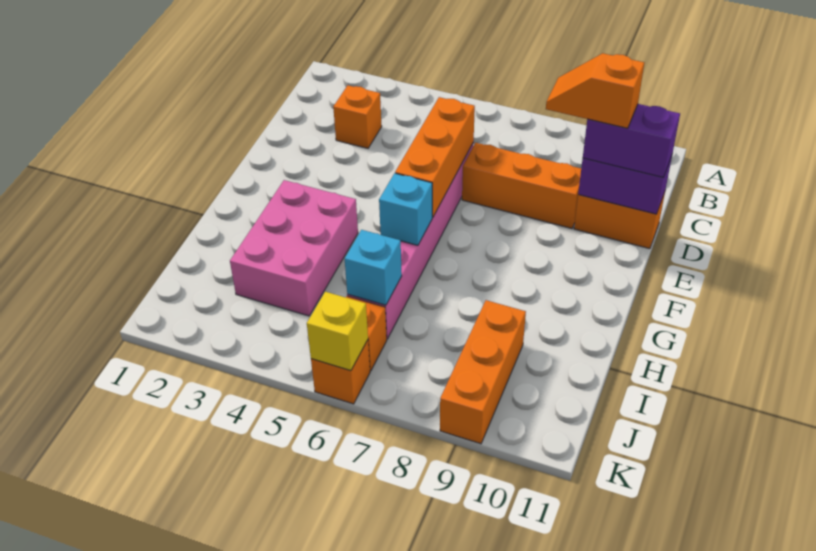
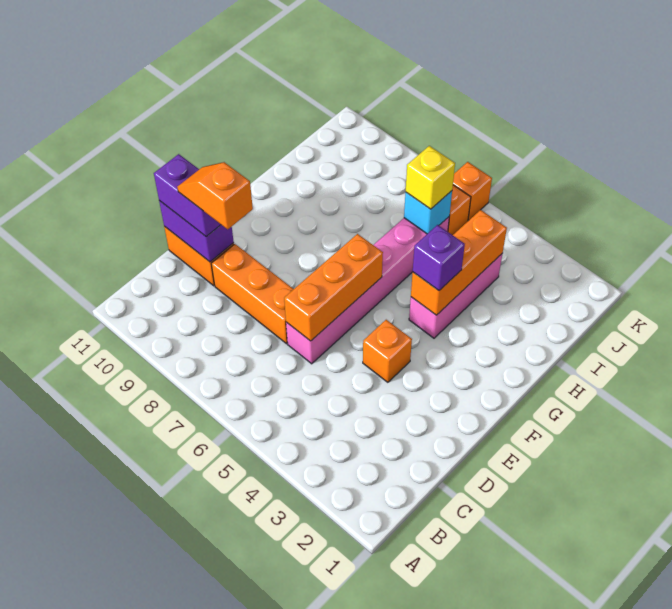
orange 1x1 brick [333,85,382,148] -> orange 1x1 brick moved to [363,320,412,382]
orange 1x2 slope [546,53,644,128] -> orange 1x2 slope turned to [177,162,253,229]
pink 2x3 brick [230,180,358,316] -> pink 1x3 brick [409,254,502,338]
none -> purple 1x1 brick [413,225,465,290]
cyan 1x1 brick [379,173,432,245] -> none
orange 1x3 brick [440,300,526,444] -> orange 1x3 brick moved to [411,210,507,315]
yellow 1x1 brick [307,292,368,371] -> yellow 1x1 brick moved to [406,146,455,209]

